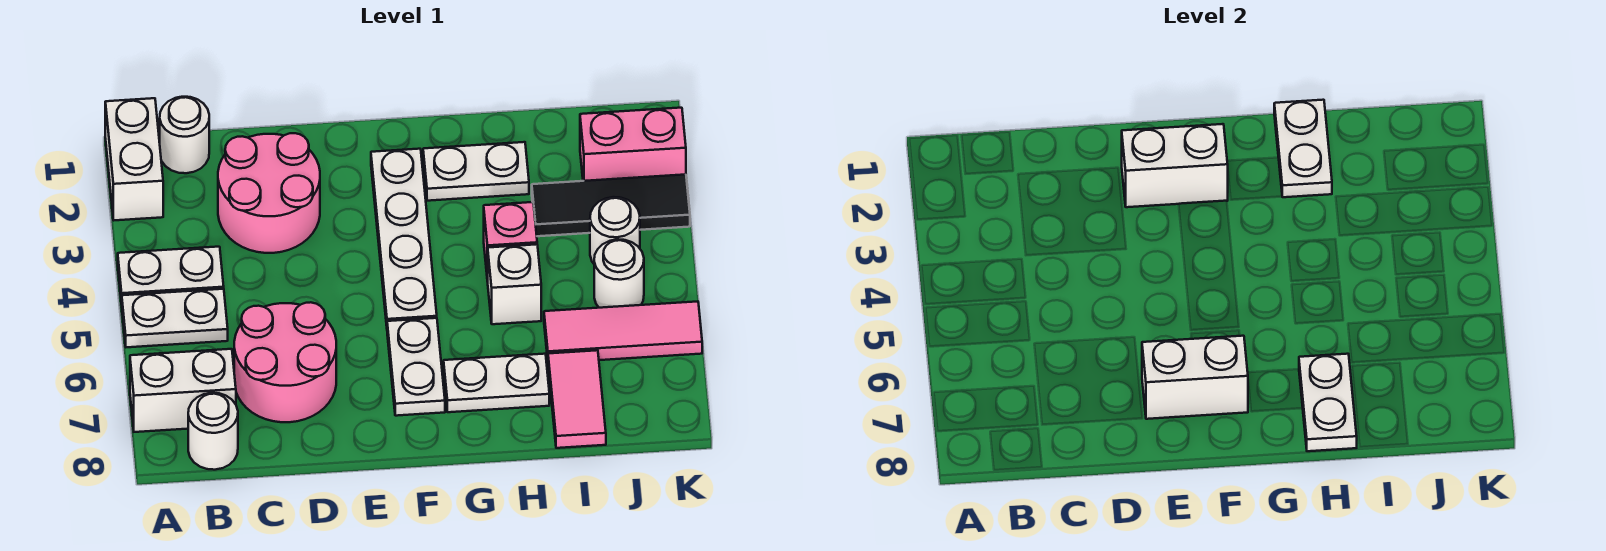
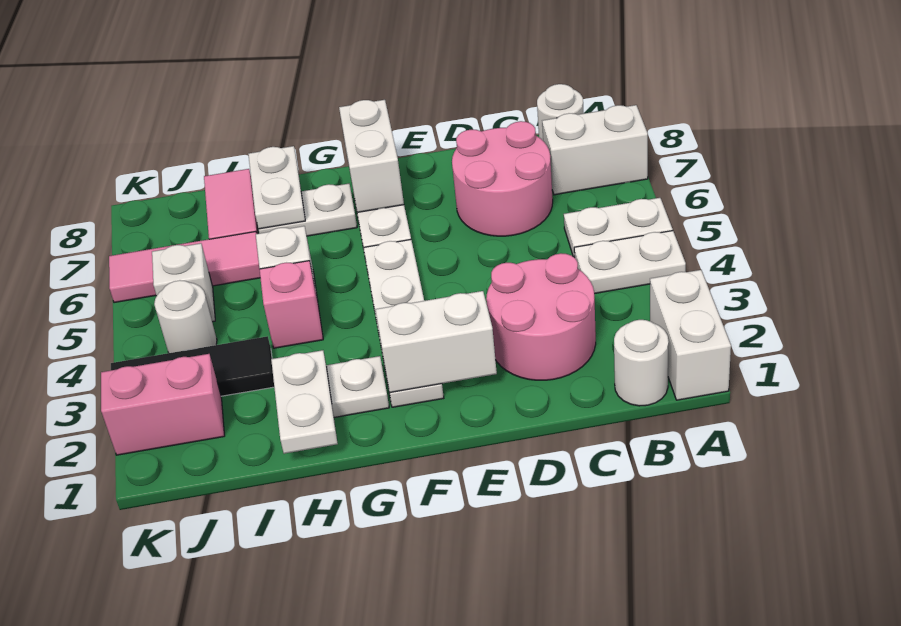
white 1x2 brick [1142,336,1248,419] -> white 1x2 brick turned to [339,100,404,212]
white 1x1 round brick [594,239,644,308] -> white 1x1 brick [152,243,215,322]

